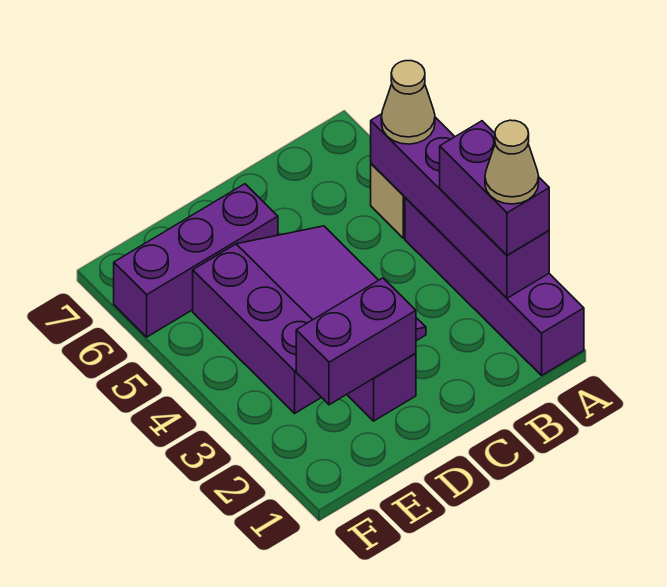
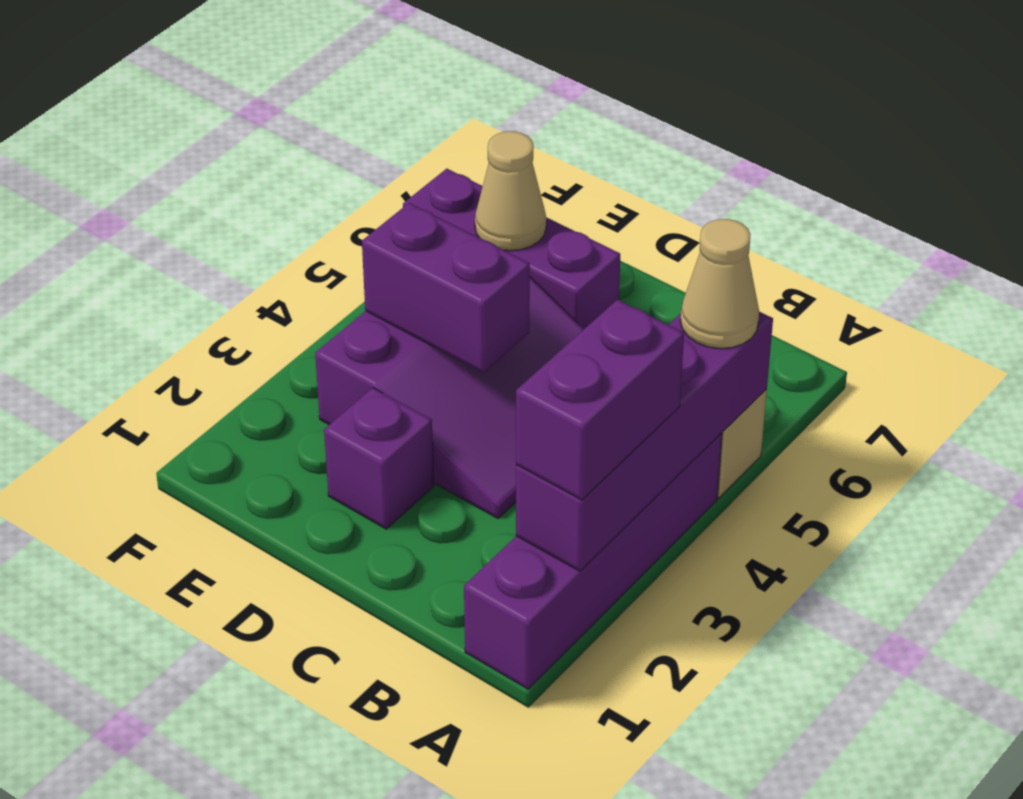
tan 1x1 cone [485,120,539,204] -> tan 1x1 cone moved to [475,131,546,251]
purple 1x2 brick [296,278,416,405] -> purple 1x2 brick moved to [362,203,530,373]

